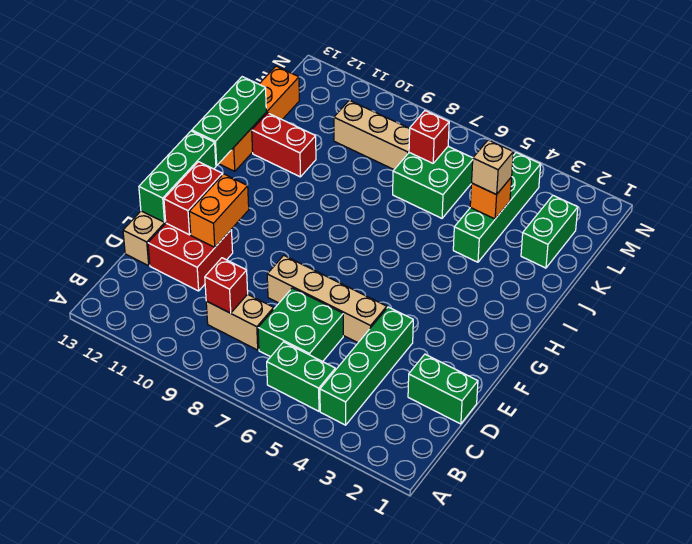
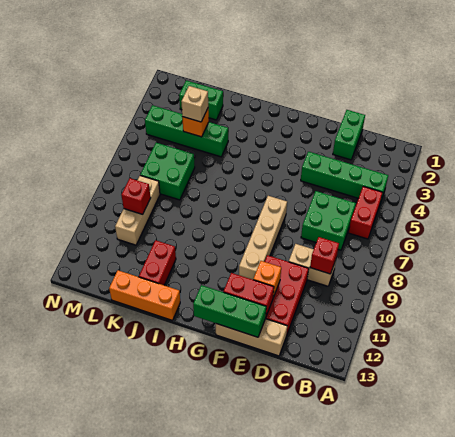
green 1x2 brick [267,342,335,411] -> red 1x2 brick [349,186,383,239]
tan 1x2 brick [206,294,274,350] -> tan 1x2 brick turned to [289,244,336,286]
red 2x2 brick [148,223,233,291] -> red 2x3 brick [265,255,309,336]
tan 1x4 brick [267,255,387,343] -> tan 1x4 brick moved to [239,196,287,280]
orange 1x2 brick [189,174,249,247] -> orange 1x1 brick [253,261,281,297]
green 1x3 brick [192,77,266,166] -> none
orange 1x4 brick [219,66,299,171] -> orange 1x3 brick [109,270,180,320]
red 1x1 brick [409,111,449,163] -> red 1x1 brick moved to [121,178,151,214]

